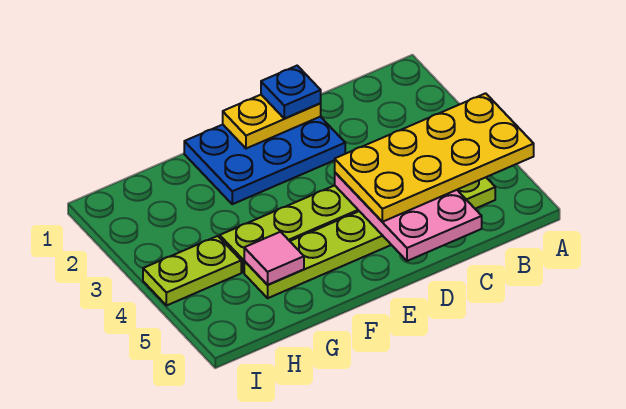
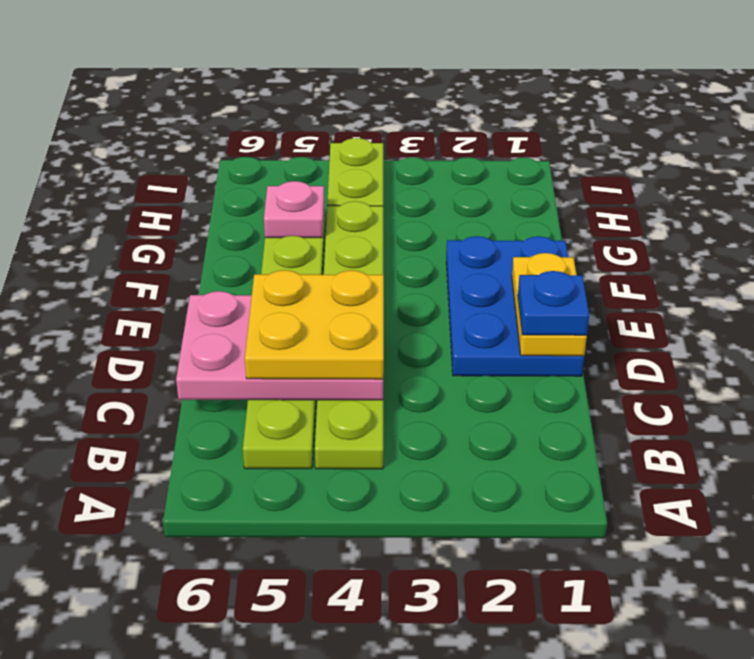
yellow 2x4 plate [335,93,534,222] -> yellow 2x2 plate [245,270,384,379]
pink 1x1 tile [244,232,304,285] -> pink 1x1 plate [264,181,324,238]

